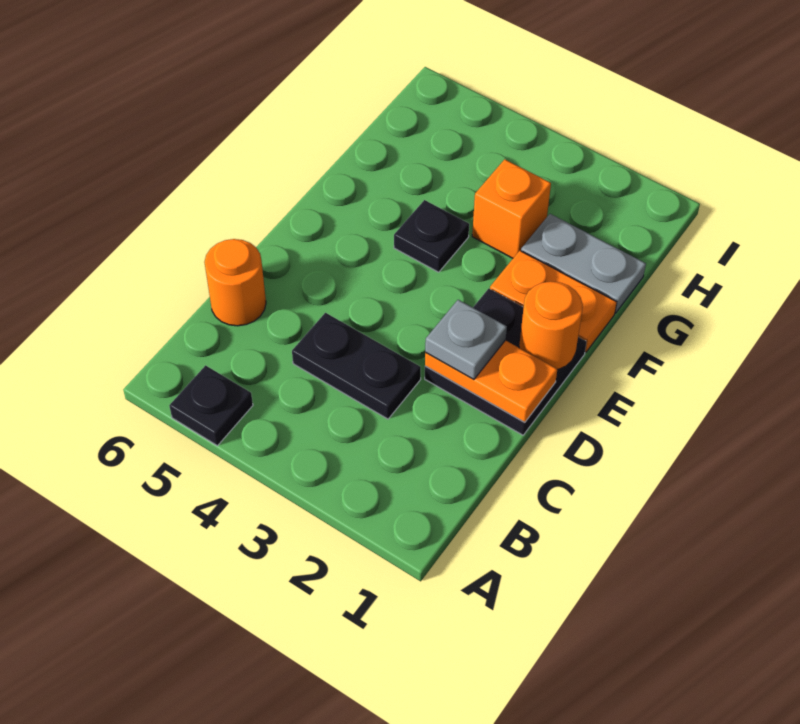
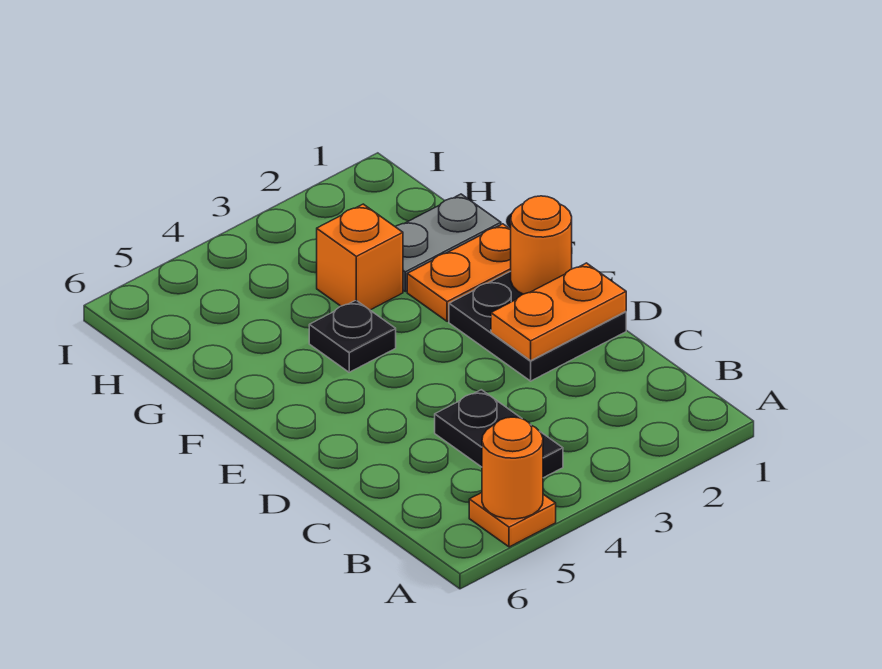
black 1x1 plate [169,365,253,446] -> orange 1x1 plate [469,493,556,547]
black 1x2 plate [292,313,421,419] -> black 1x2 plate turned to [435,390,563,478]
orange 1x1 round brick [204,239,266,326] -> orange 1x1 round brick moved to [482,417,543,519]
grey 1x1 plate [425,300,507,380] -> none

